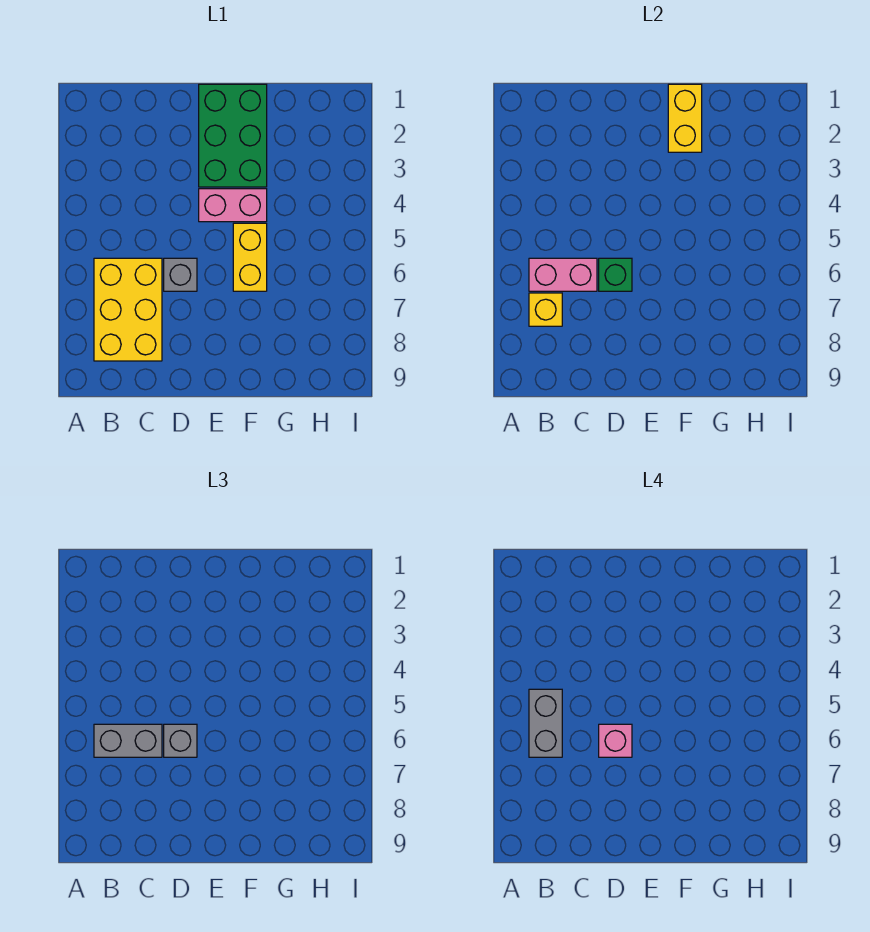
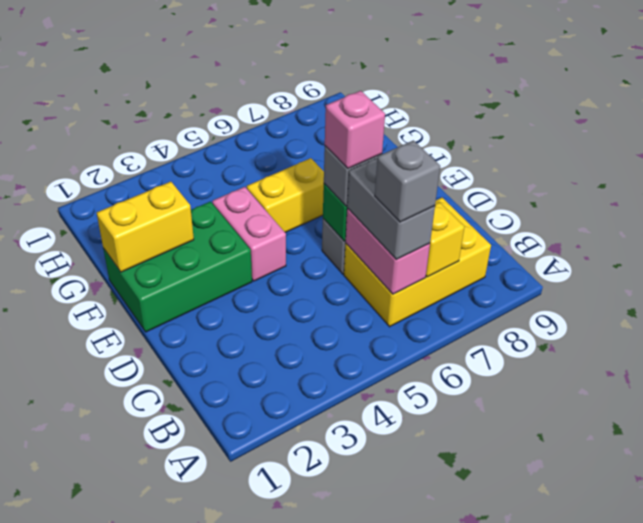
grey 1x2 brick [529,689,562,757] -> grey 1x1 brick [375,140,440,222]

